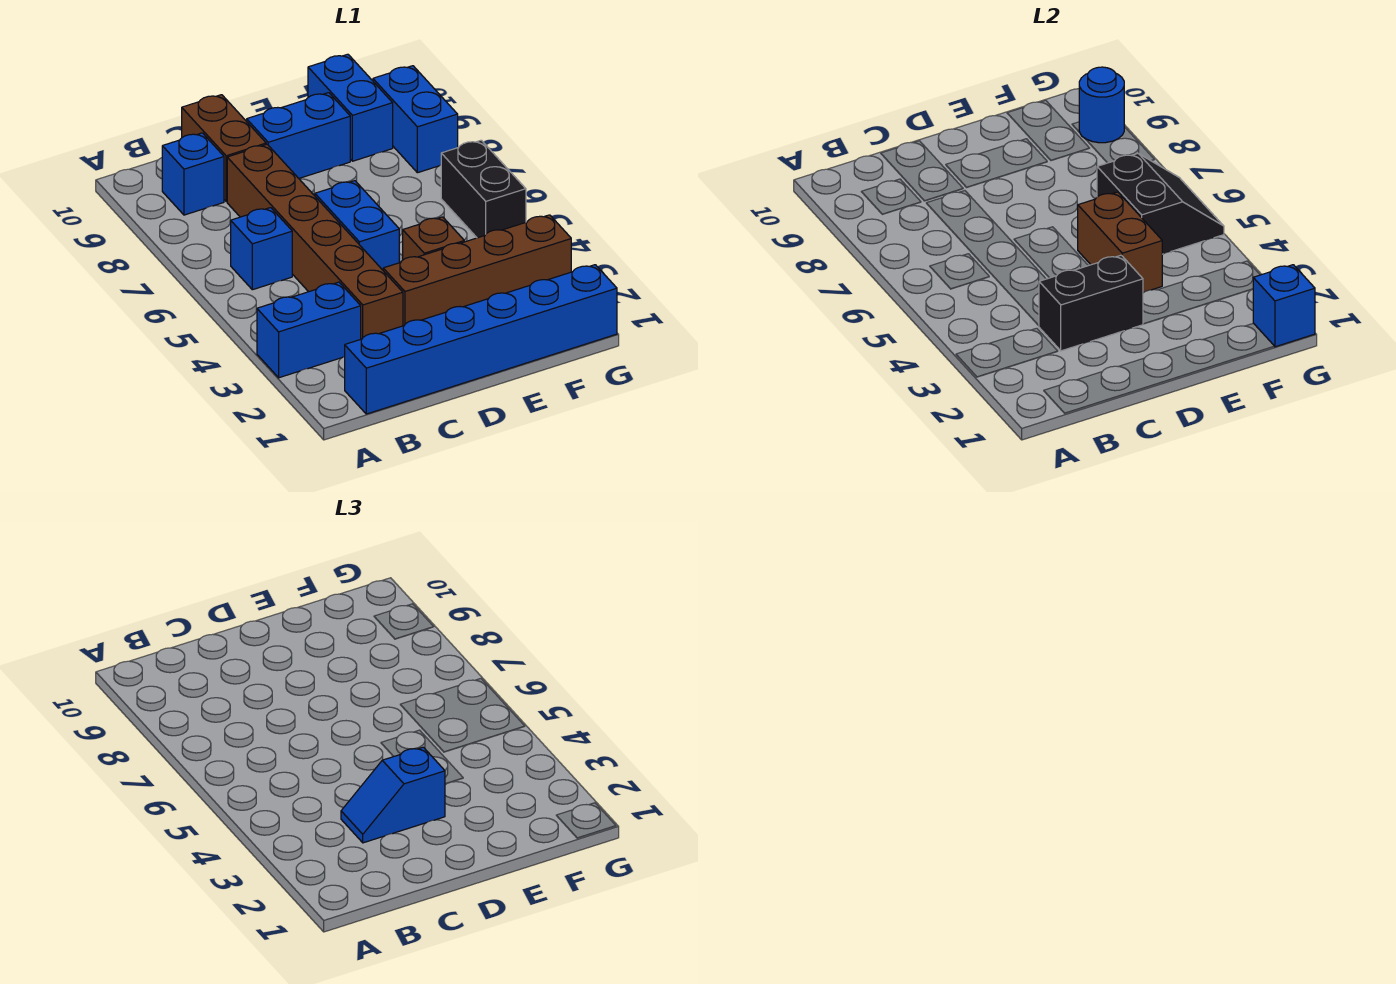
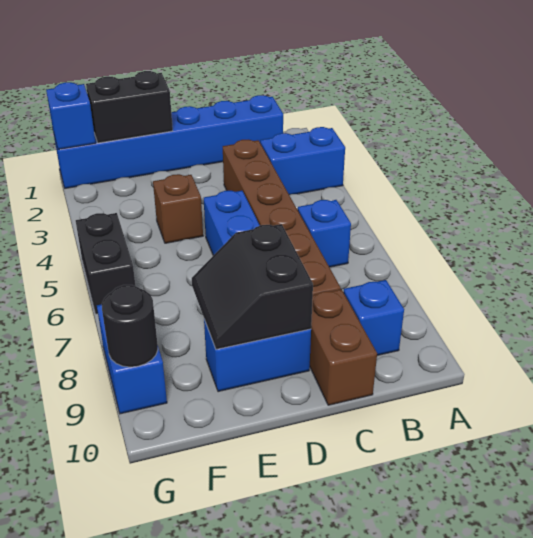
black 1x2 brick [1039,255,1143,351] -> black 1x2 brick moved to [86,71,173,143]
blue 1x2 slope [341,747,445,843] -> none
brown 1x4 brick [383,215,571,326] -> none
brown 1x2 brick [1078,192,1162,293] -> none
black 2x2 slope [1097,153,1224,254] -> black 2x2 slope moved to [192,224,313,349]
blue 1x2 brick [308,54,393,161] -> none
blue 1x1 round brick [1079,67,1124,143] -> black 1x1 round brick [102,285,158,367]

